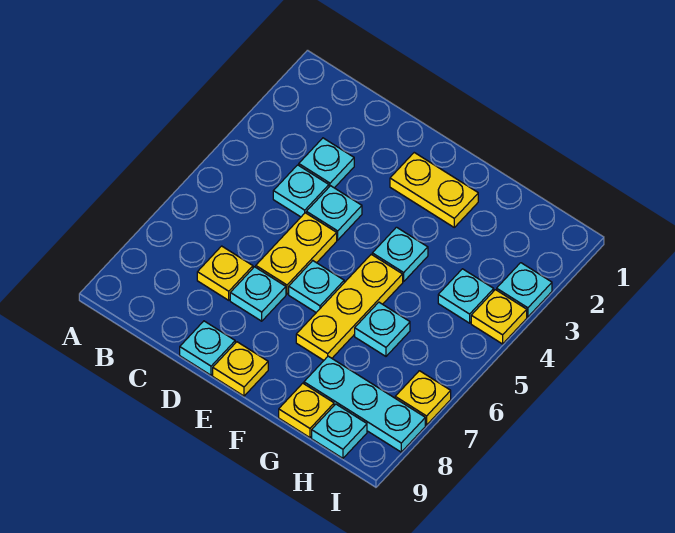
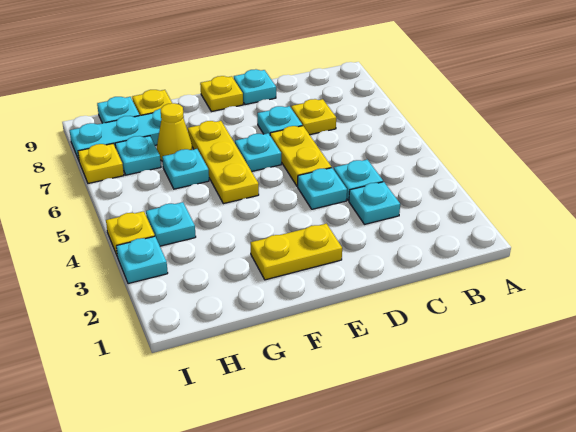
cyan 1x1 plate [372,227,428,282] -> cyan 1x1 plate moved to [115,136,161,175]
none -> yellow 1x1 cone [157,103,193,161]

